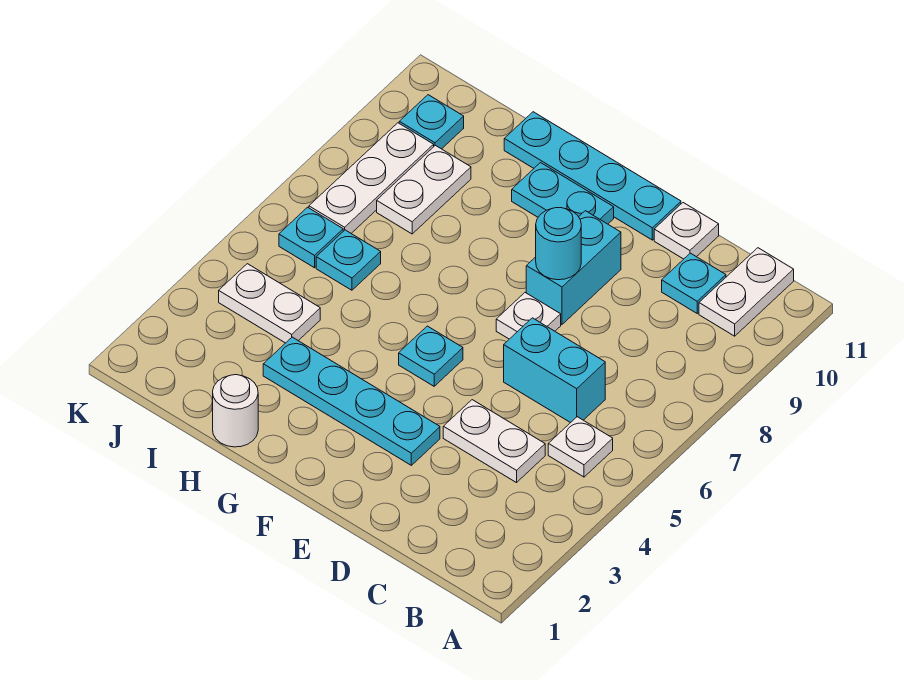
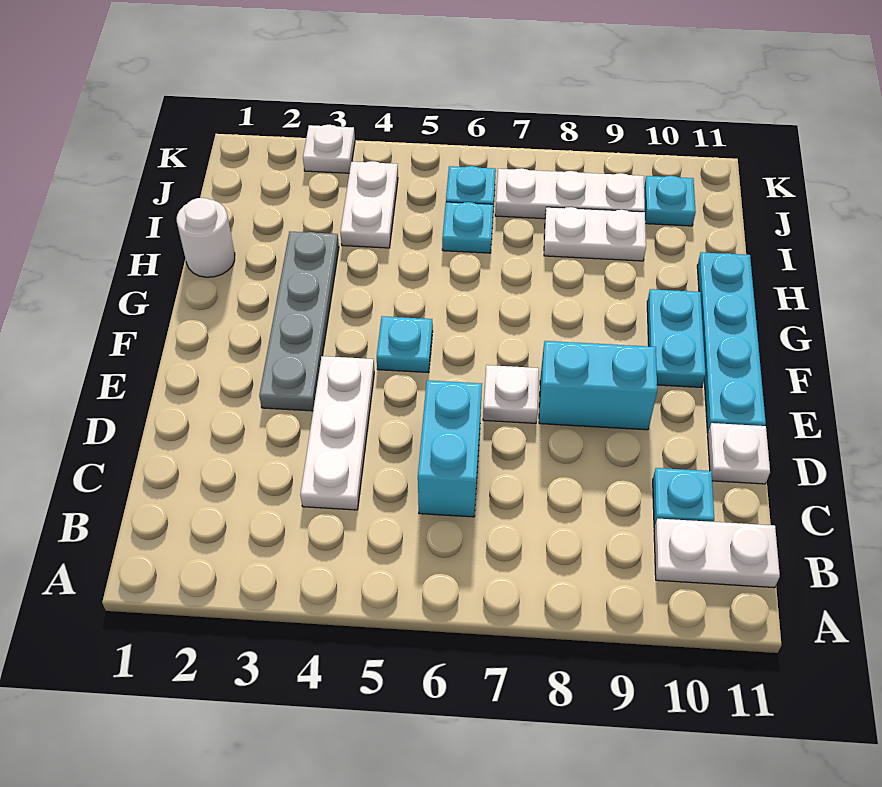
white 1x1 plate [548,417,613,477] -> white 1x1 plate moved to [303,125,355,173]
white 1x2 plate [443,400,545,483] -> white 1x3 plate [300,356,374,510]
cyan 1x4 plate [263,337,440,465] -> grey 1x4 plate [259,232,339,411]
cyan 1x1 round brick [536,208,581,280] -> none

